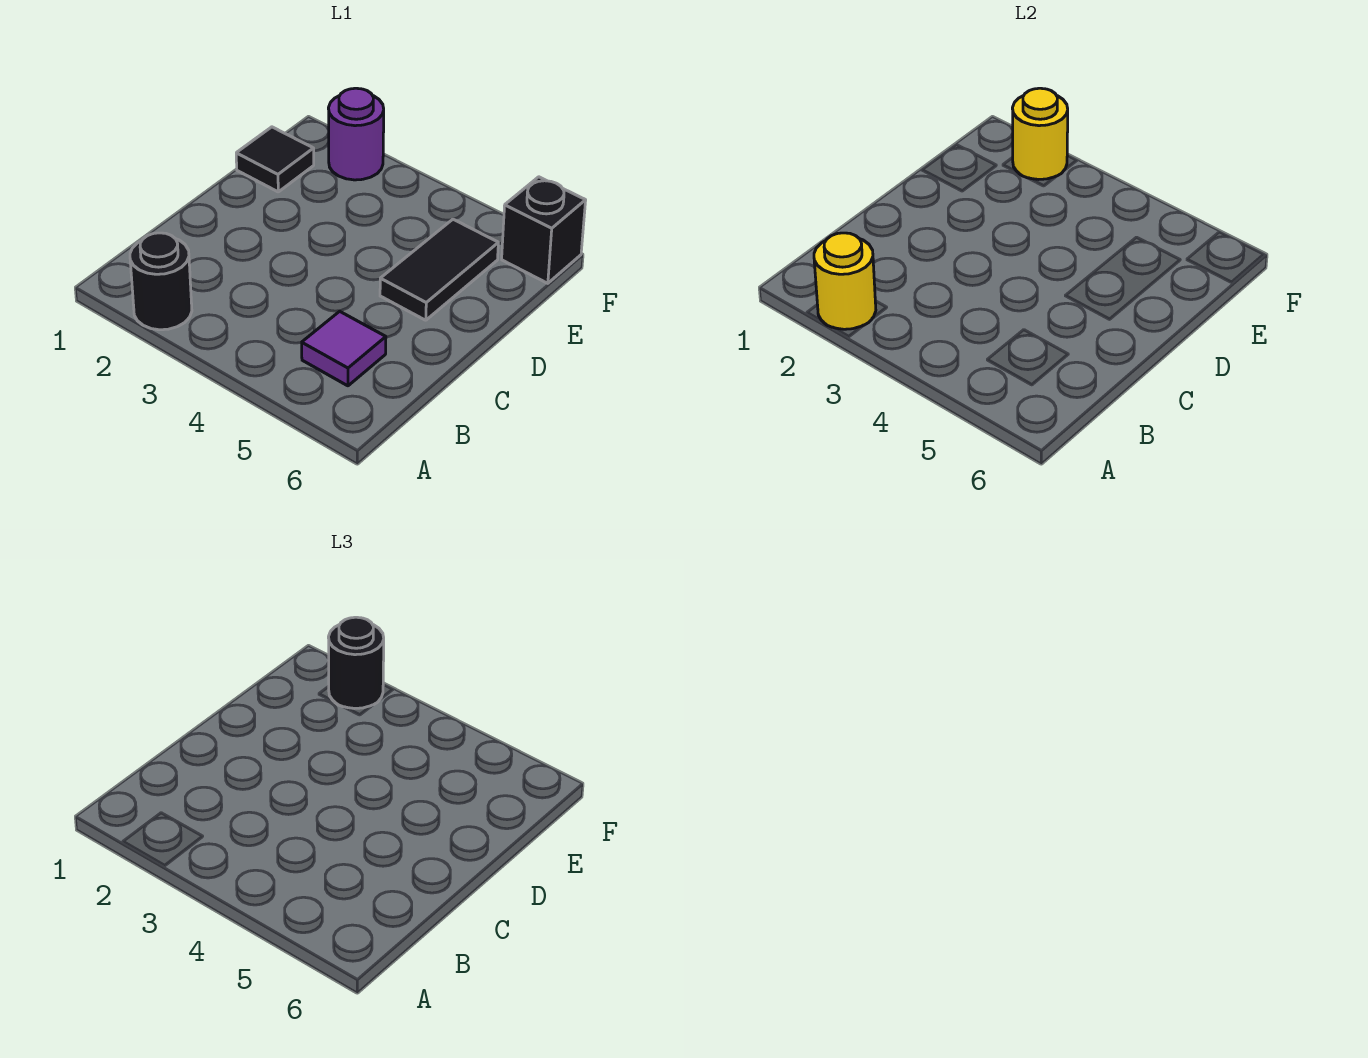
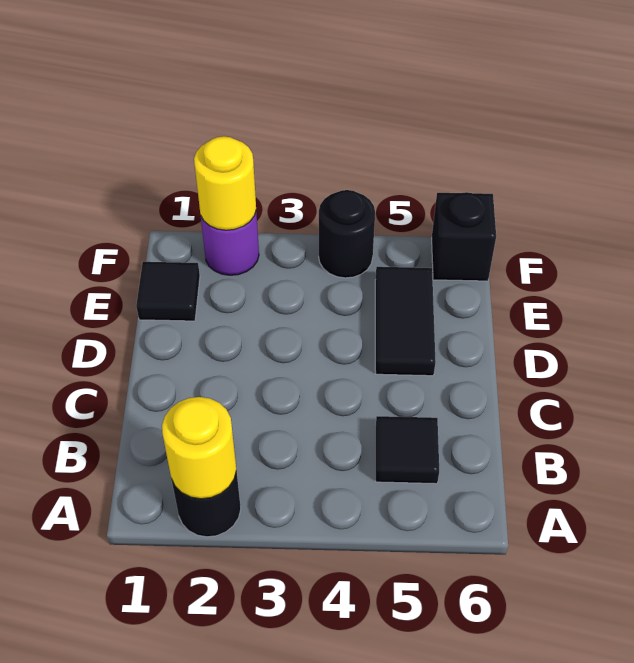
purple 1x1 tile [302,311,386,386] -> black 1x1 tile [376,416,439,484]
black 1x1 round brick [328,617,384,708] -> black 1x1 round brick moved to [319,190,375,278]

